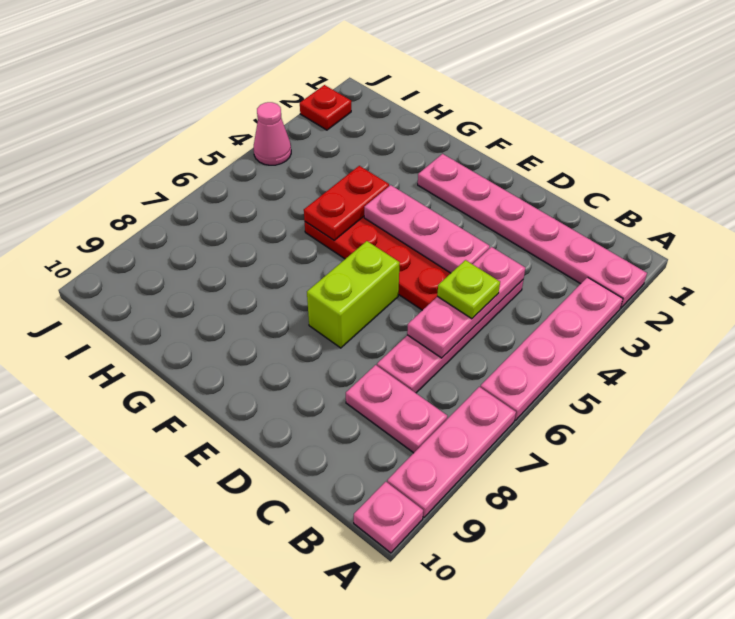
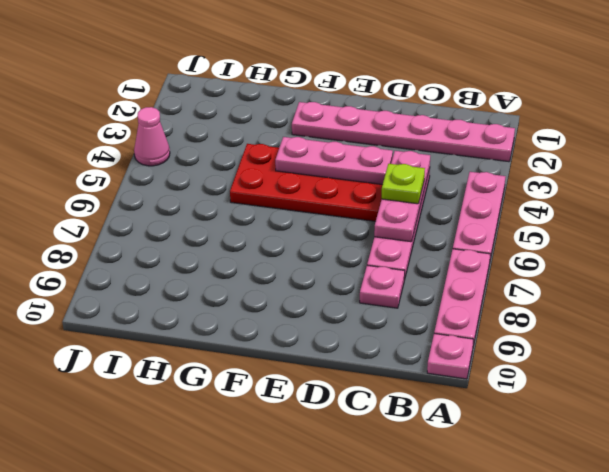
pink 1x4 plate [480,277,623,420] -> pink 1x3 plate [453,172,506,260]
pink 1x2 plate [346,365,447,453] -> pink 1x1 plate [360,265,405,308]
lime 1x2 brick [307,241,400,348] -> none
red 1x2 plate [304,166,389,240] -> none
red 1x1 plate [300,85,351,130] -> none

